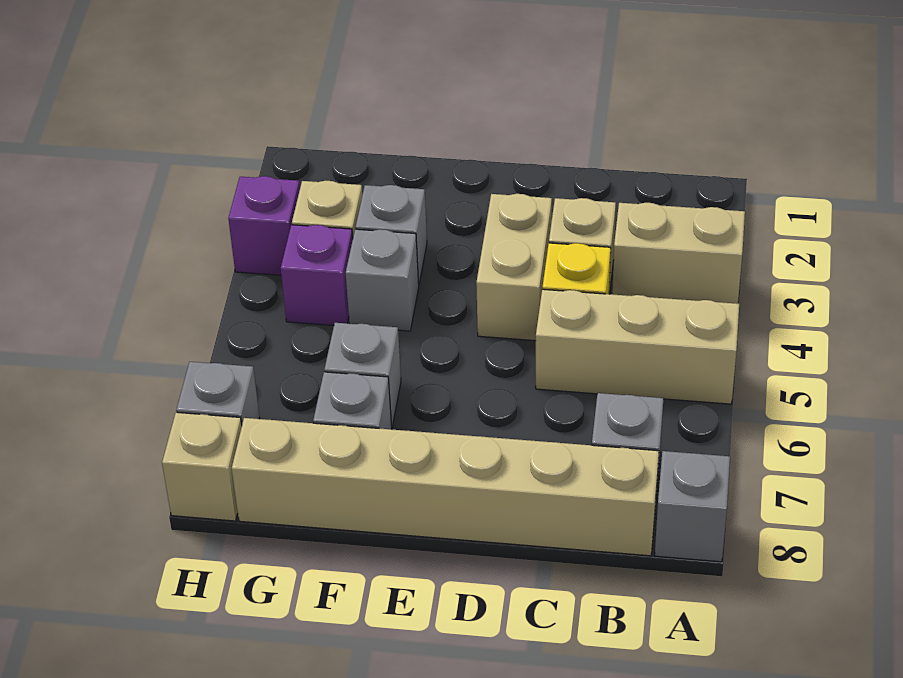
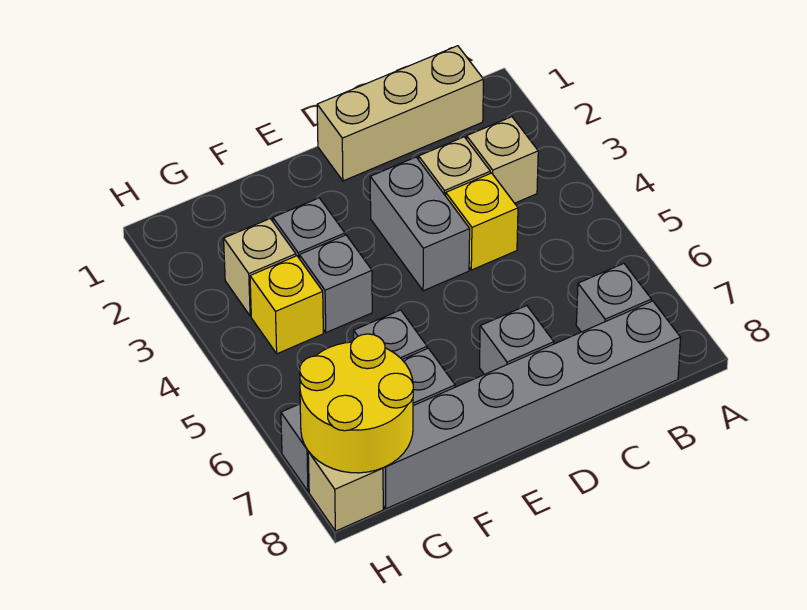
tan 1x2 brick [612,203,745,304] -> tan 1x1 brick [467,117,538,203]
tan 1x3 brick [536,289,739,404] -> tan 1x3 brick moved to [317,46,484,181]
grey 1x1 brick [655,451,730,562] -> grey 1x1 brick moved to [479,306,554,375]
tan 1x6 brick [232,418,659,556] -> grey 1x6 brick [383,301,681,509]
tan 1x2 brick [476,194,552,341] -> grey 1x2 brick [370,157,470,291]
purple 1x1 brick [281,225,353,325] -> yellow 1x1 brick [250,256,323,354]
none -> yellow 2x2 round brick [300,334,413,473]
purple 1x1 brick [228,176,300,275] -> none

